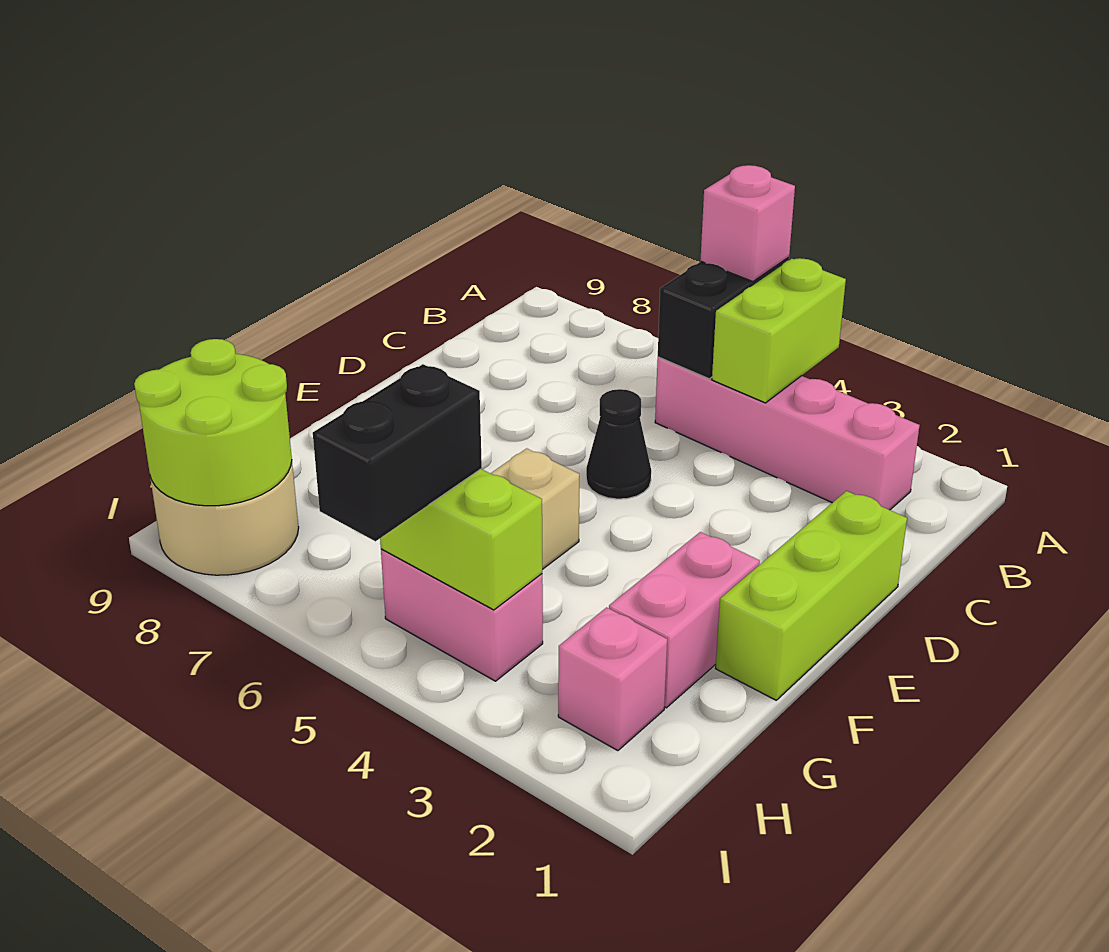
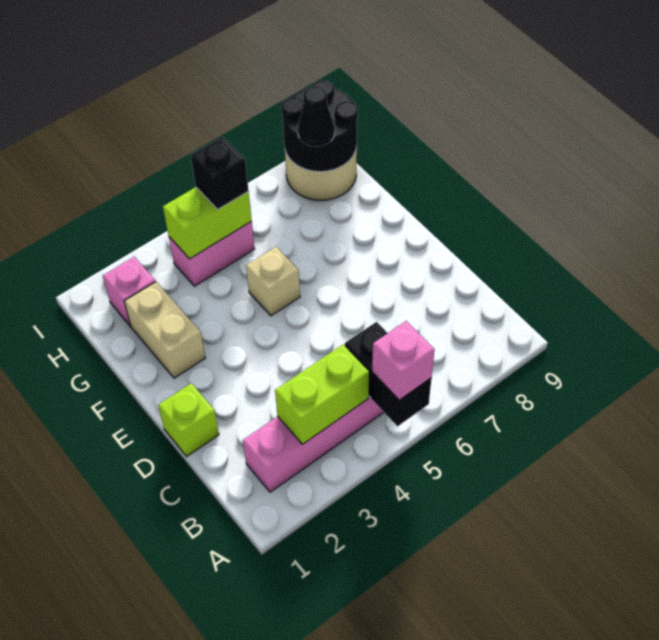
lime 1x2 brick [712,258,846,403] -> lime 1x2 brick turned to [275,345,369,444]
lime 1x3 brick [716,491,907,700] -> lime 1x1 brick [158,383,219,456]
black 1x1 cone [586,389,651,499] -> black 1x1 cone moved to [298,86,335,147]
pink 1x2 brick [609,532,760,708] -> tan 1x2 brick [124,282,205,378]
black 1x2 brick [313,364,482,541] -> black 1x1 brick [191,137,249,209]
lime 2x2 round brick [134,339,292,506] -> black 2x2 round brick [281,80,358,172]

